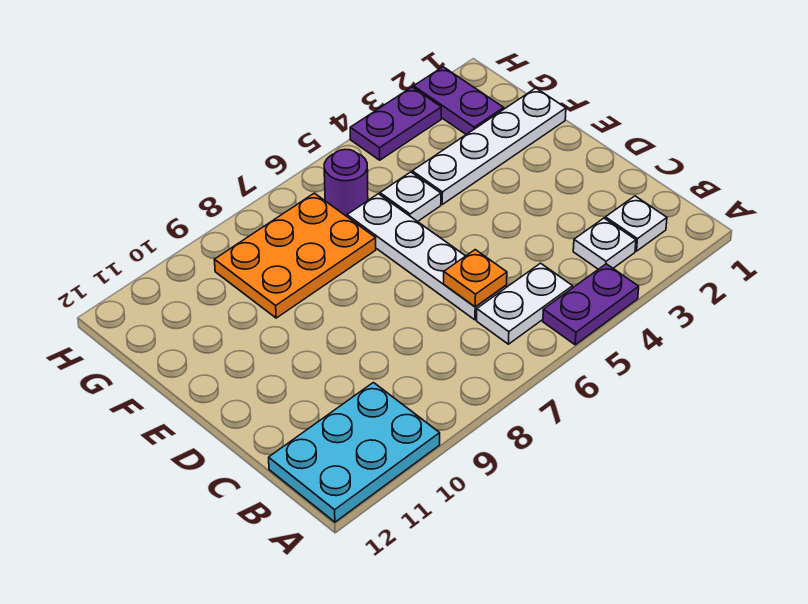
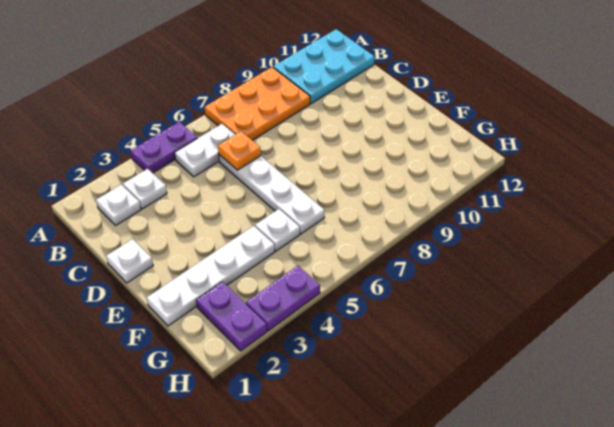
none -> white 1x1 plate [106,239,153,283]
orange 2x3 plate [214,193,376,318] -> orange 2x3 plate moved to [205,67,310,140]
purple 1x1 round brick [324,149,368,216] -> none

